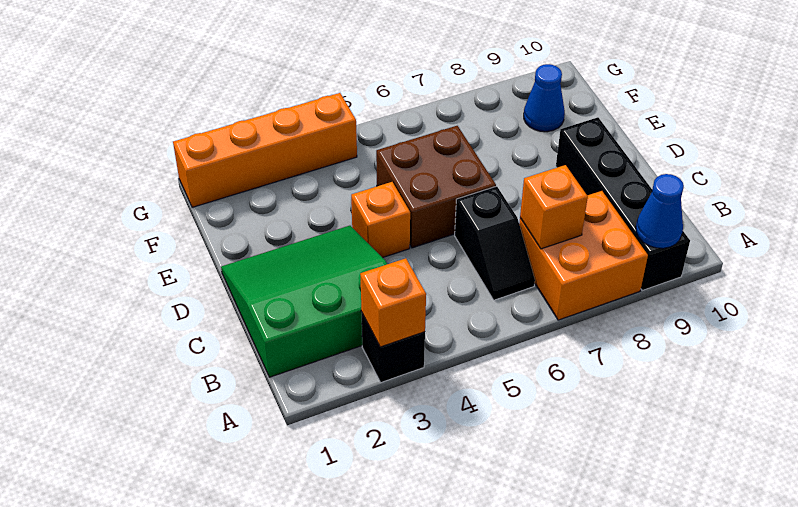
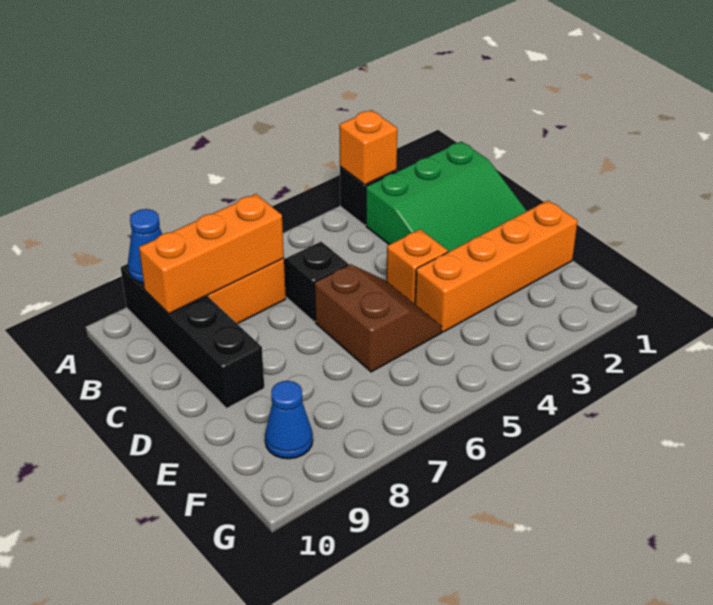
orange 1x1 brick [520,165,588,249] -> orange 1x3 brick [139,194,284,314]
brown 2x2 brick [376,126,496,248] -> brown 2x2 slope [315,264,442,372]
orange 1x4 brick [173,93,357,207] -> orange 1x4 brick moved to [415,201,578,332]

